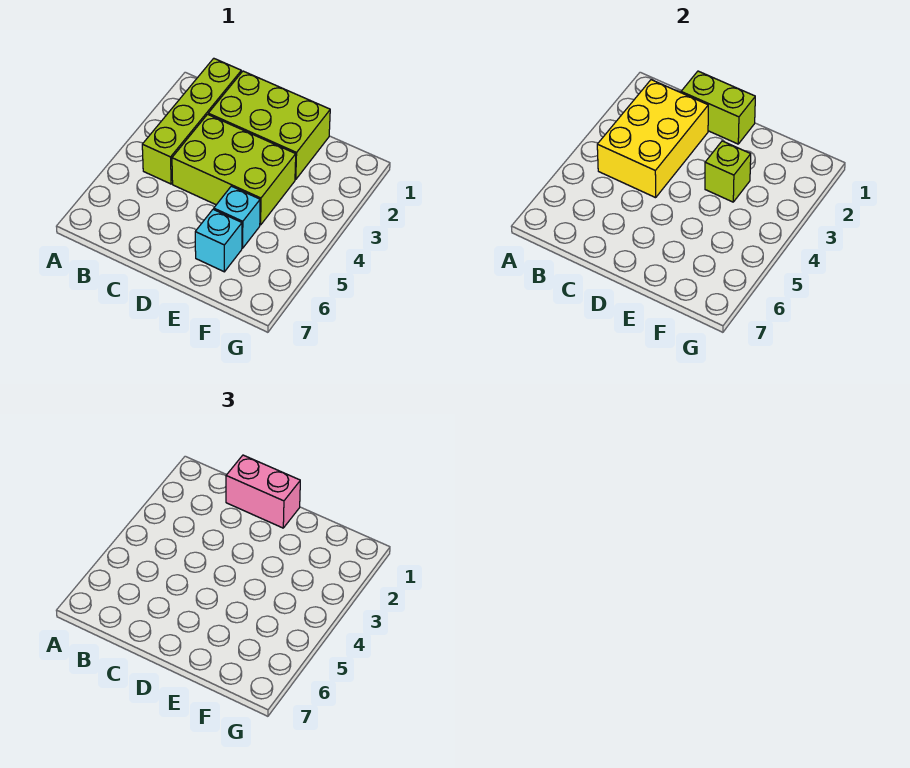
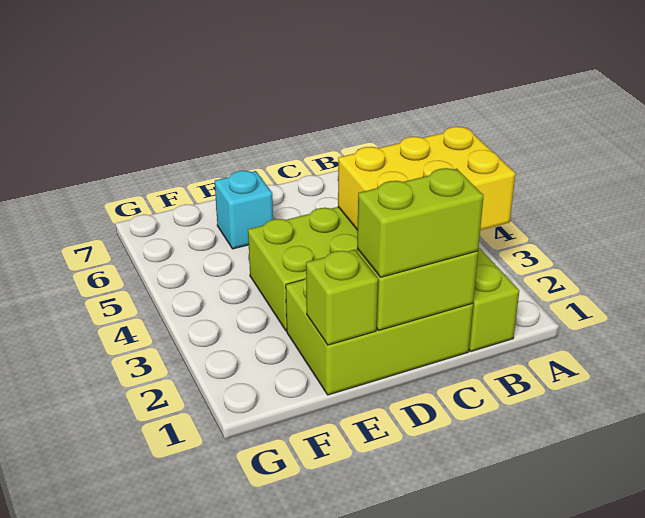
yellow 2x3 brick [597,80,708,198] -> yellow 2x3 brick turned to [338,127,515,230]
pink 1x2 brick [226,455,300,528] -> lime 1x2 brick [357,168,484,277]
lime 1x1 brick [705,141,751,202] -> lime 1x1 brick moved to [306,249,378,345]
cyan 1x1 brick [214,186,260,248] -> none

